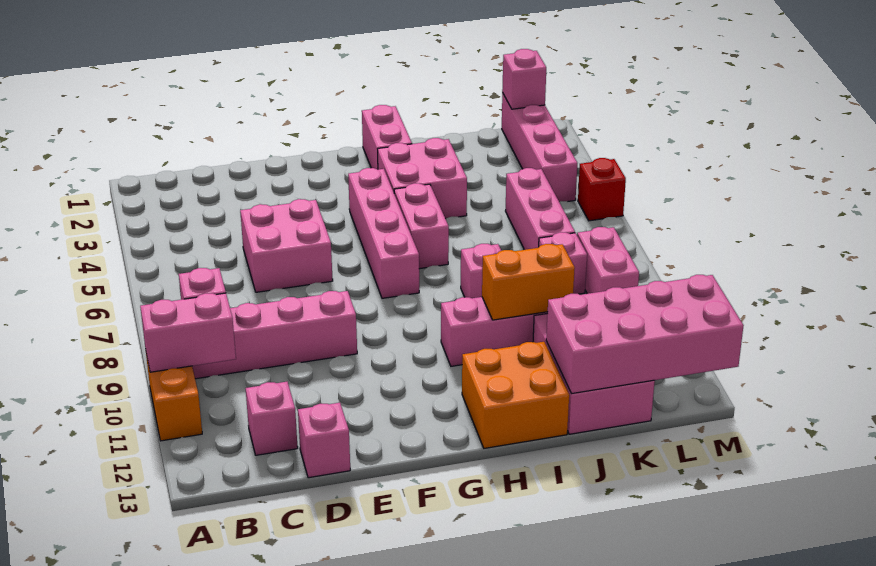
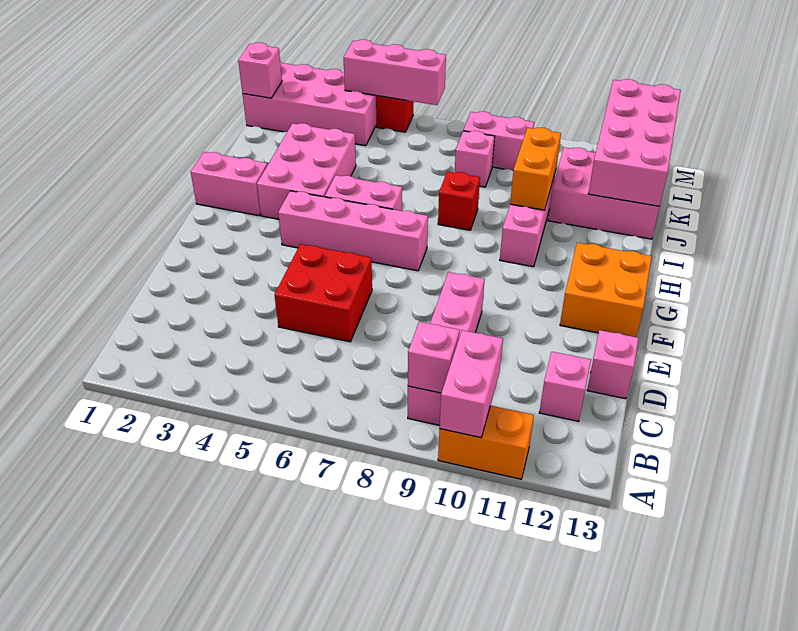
pink 2x2 brick [240,199,333,292] -> red 2x2 brick [275,244,372,342]
pink 2x2 brick [378,138,467,219] -> pink 2x3 brick [257,123,356,219]
orange 2x2 brick [462,342,569,448] -> orange 2x2 brick moved to [560,243,652,337]
pink 1x1 brick [461,244,501,298] -> red 1x1 brick [438,172,480,230]
pink 1x3 brick [506,168,575,250] -> pink 1x3 brick moved to [343,40,446,105]
pink 1x4 brick [502,93,577,202] -> pink 2x4 brick [243,61,376,146]

